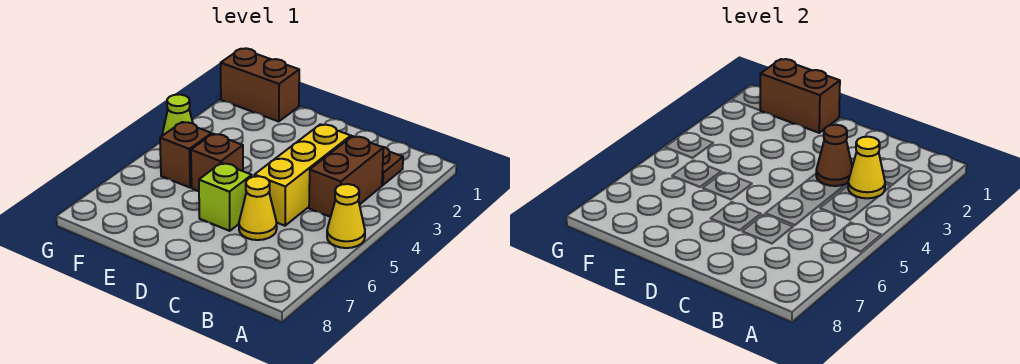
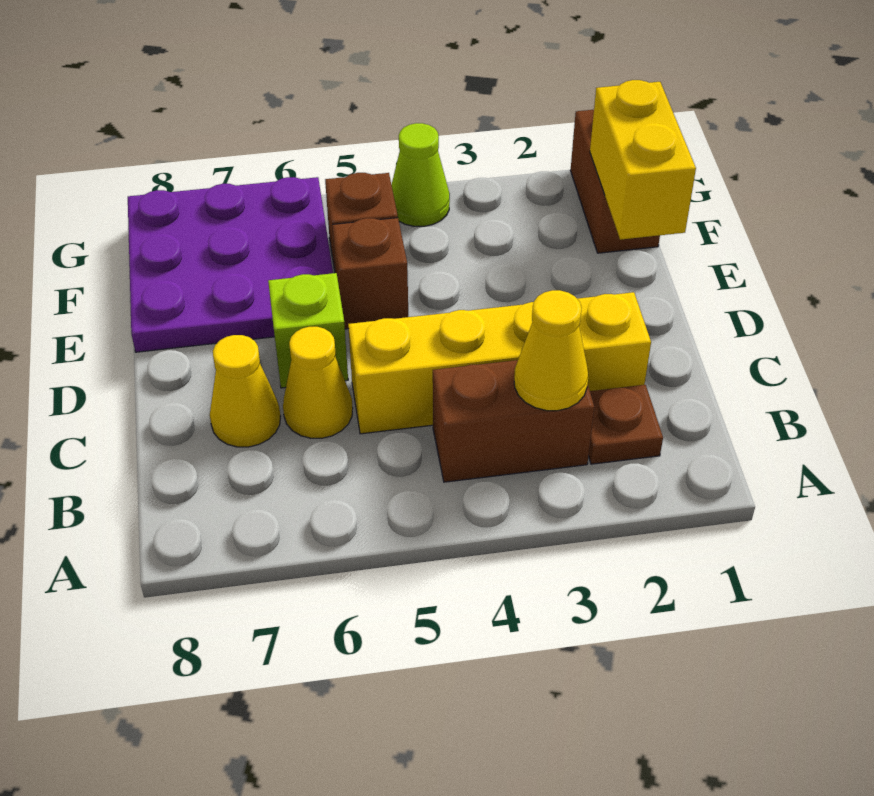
yellow 1x1 cone [327,184,365,248] -> yellow 1x1 cone moved to [210,335,280,447]
yellow 1x3 brick [254,124,351,226] -> yellow 1x4 brick [348,292,651,434]
brown 1x1 cone [816,125,852,186] -> none
brown 1x2 brick [760,59,840,133] -> yellow 1x2 brick [590,80,696,240]
none -> purple 3x3 plate [128,177,333,352]

